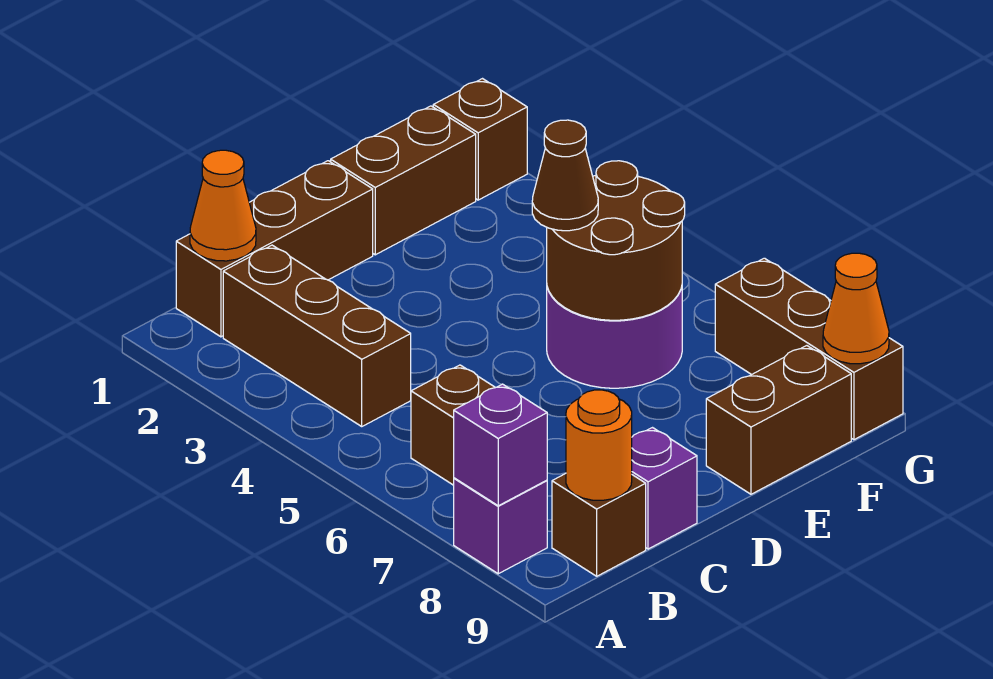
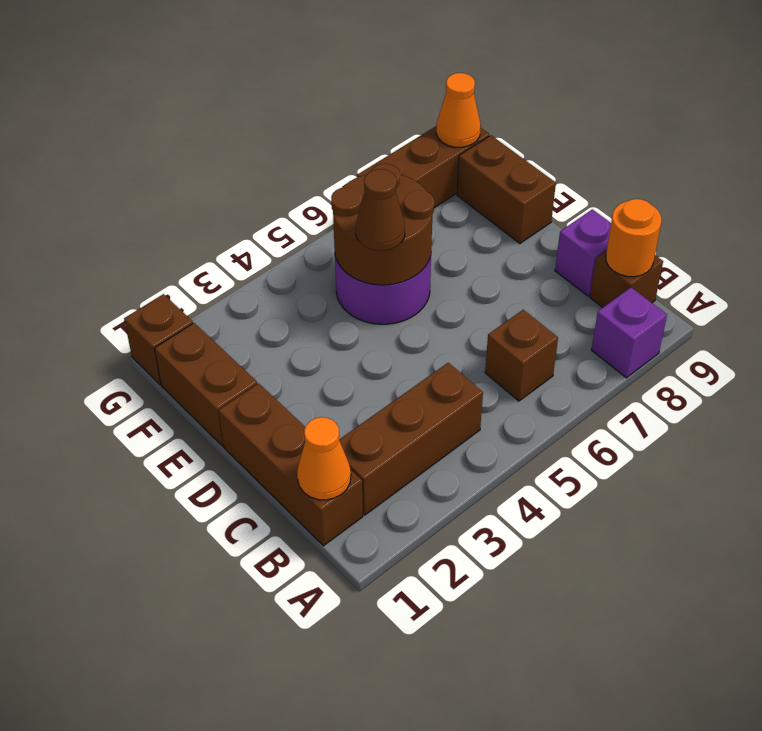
purple 1x1 brick [454,384,547,506] -> none

